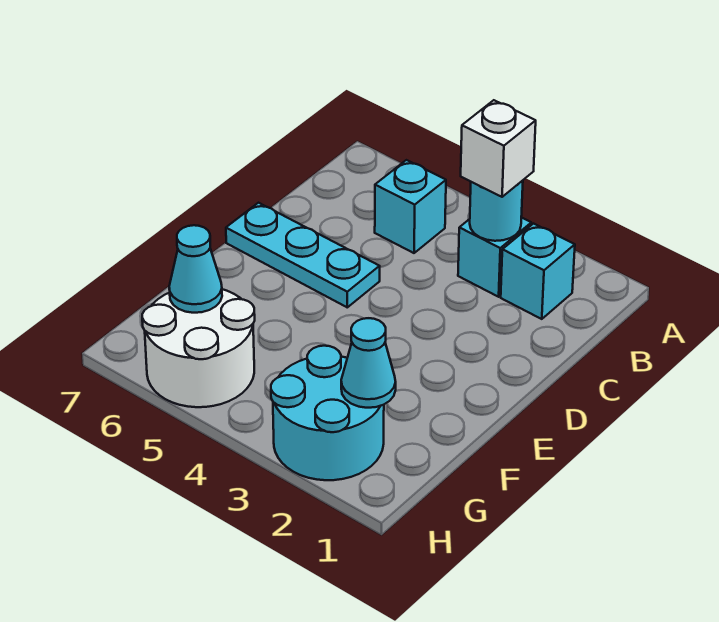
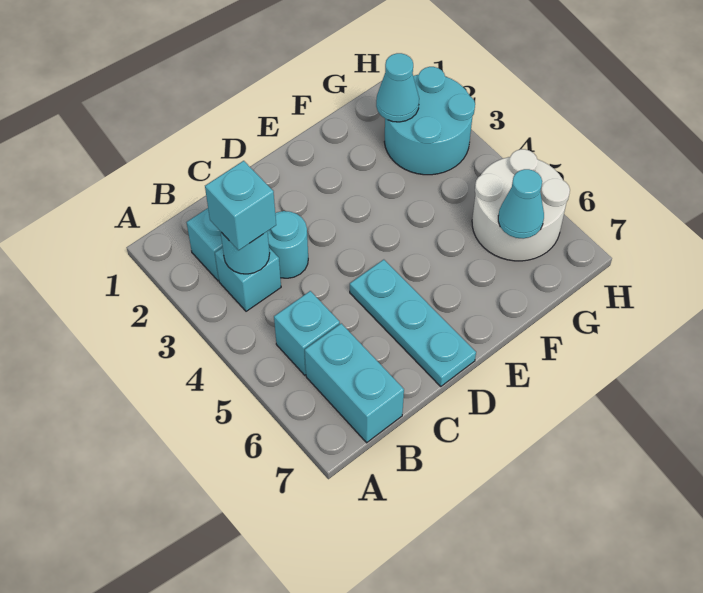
white 1x1 brick [461,100,536,197] -> cyan 1x1 brick [205,161,276,250]
none -> cyan 1x2 brick [305,323,404,443]
none -> cyan 1x1 round brick [268,211,308,278]

